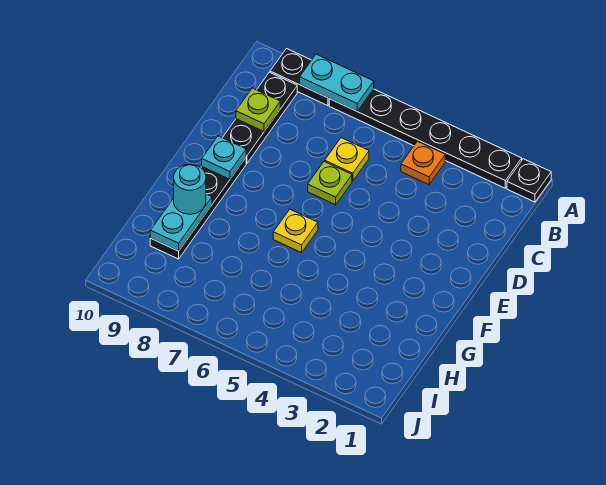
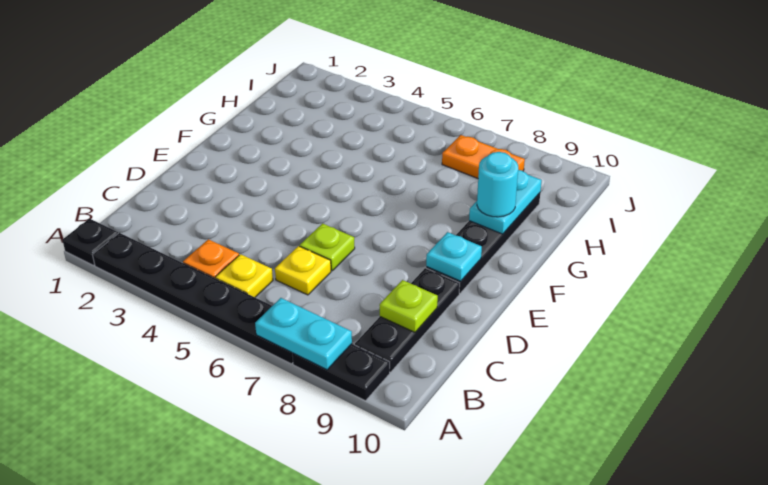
yellow 1x1 plate [273,209,318,253] -> yellow 1x1 plate moved to [216,254,273,297]
none -> orange 1x2 plate [442,135,525,178]

